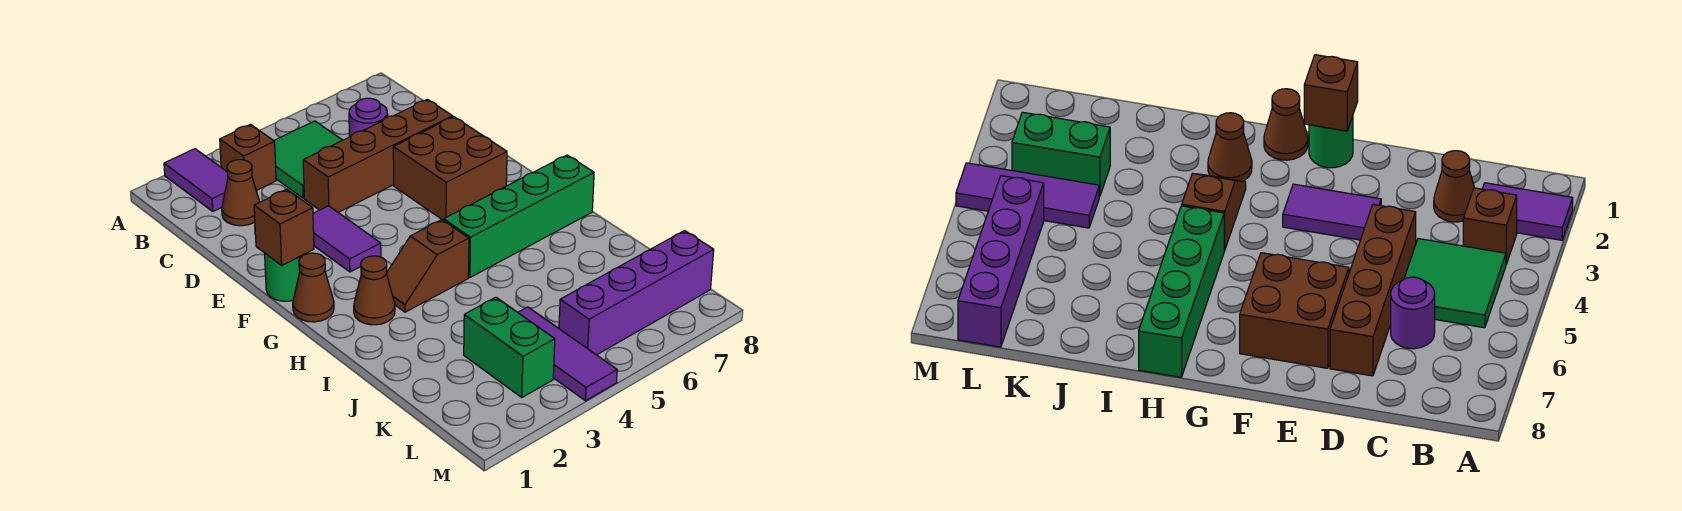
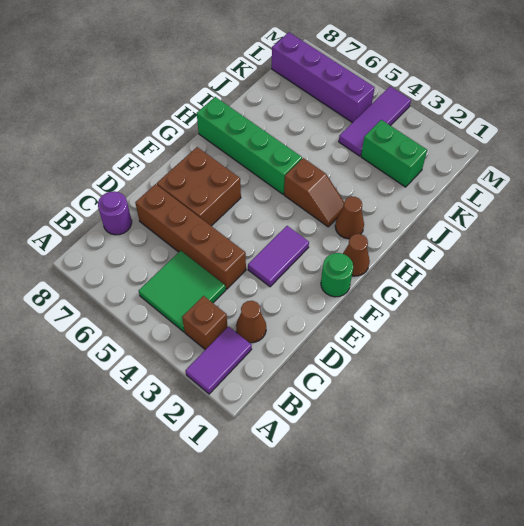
purple 1x1 round brick [349,98,388,137] -> purple 1x1 round brick moved to [98,191,132,235]
brown 1x1 brick [254,189,314,265] -> none
green 1x2 brick [464,297,555,397] -> green 1x2 brick turned to [361,120,427,187]

